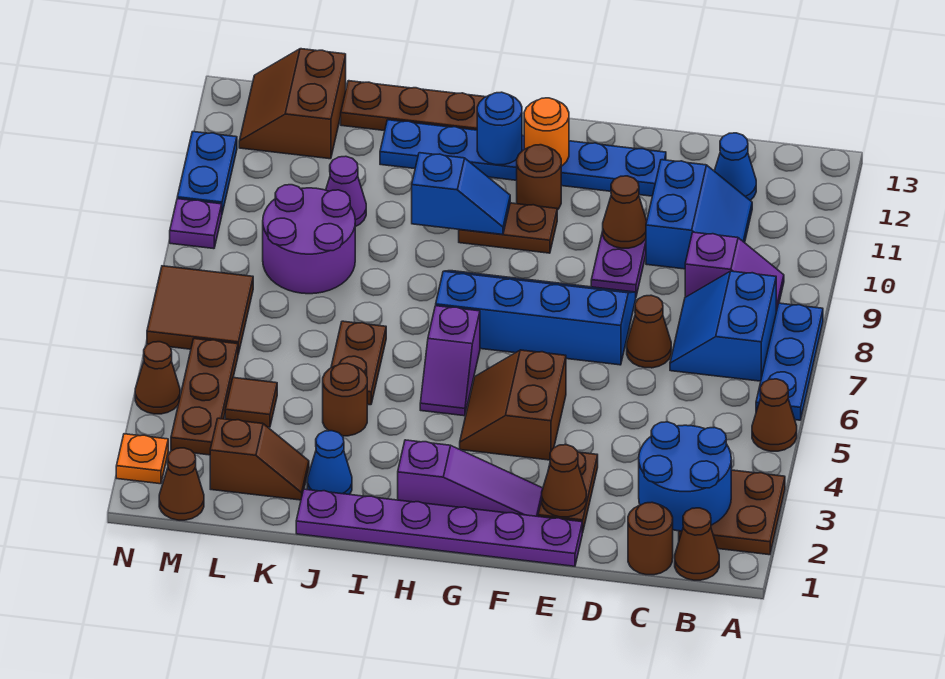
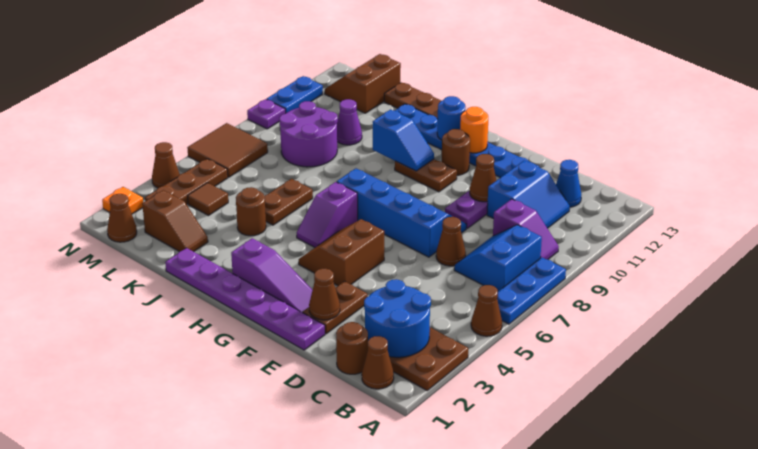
blue 1x1 cone [307,431,352,495] -> none

